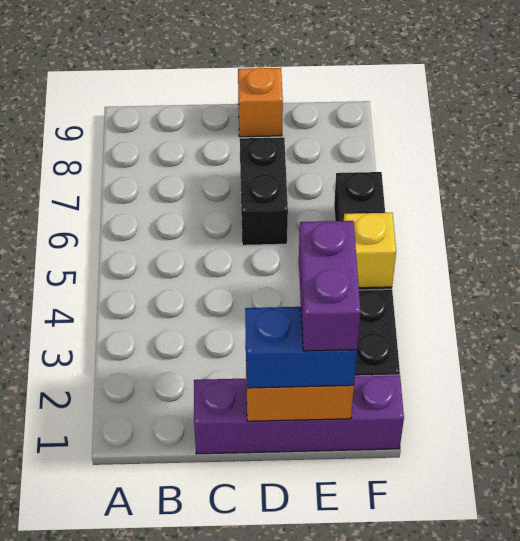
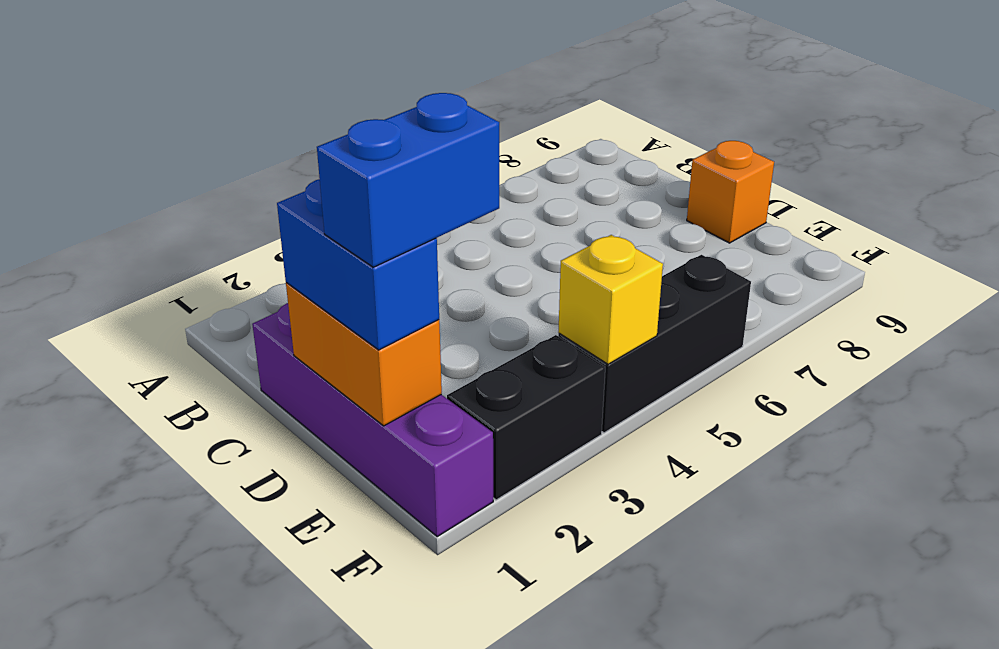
black 1x2 brick [240,137,288,245] -> none
purple 1x2 brick [299,221,361,351] -> blue 1x2 brick [317,93,499,267]

